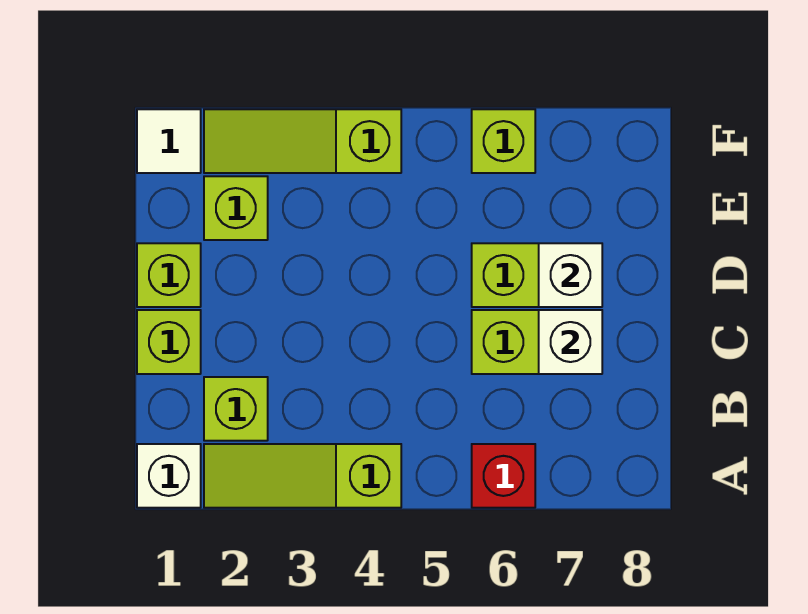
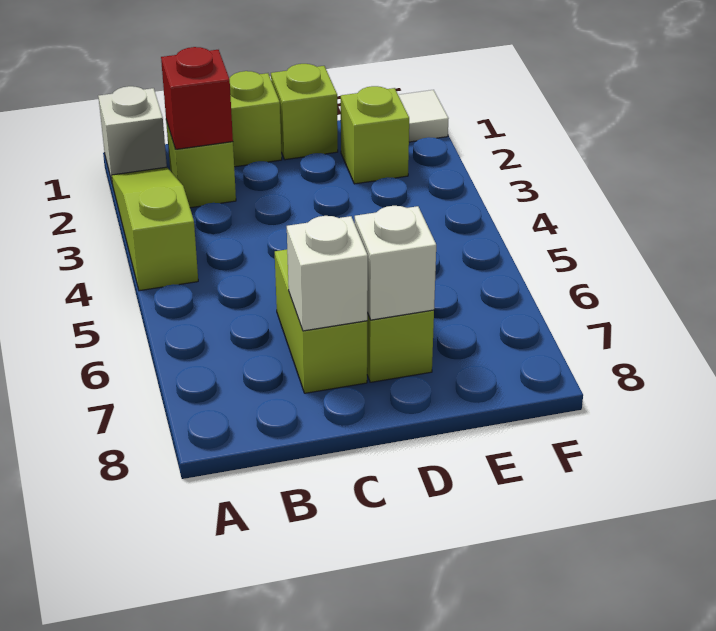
red 1x1 brick [472,444,535,508] -> red 1x1 brick moved to [161,47,233,149]
lime 1x3 slope [204,109,401,173] -> none
lime 1x1 brick [472,109,535,173] -> none

